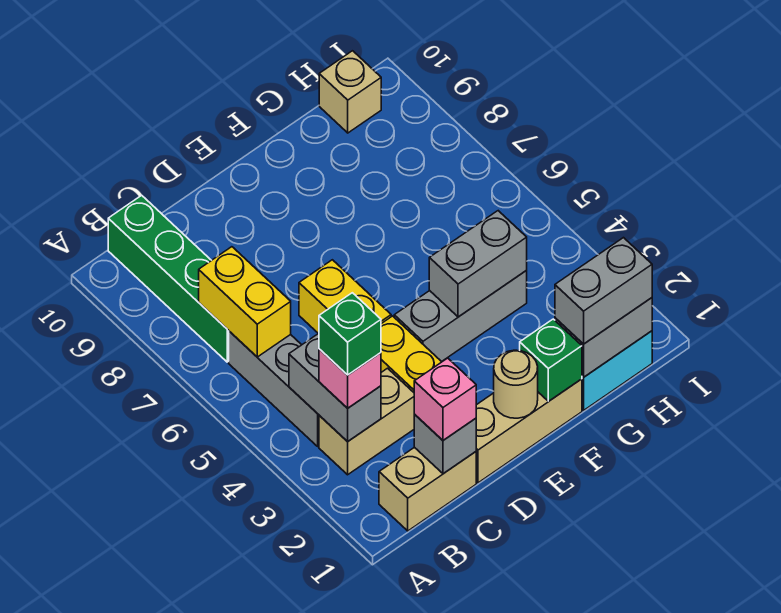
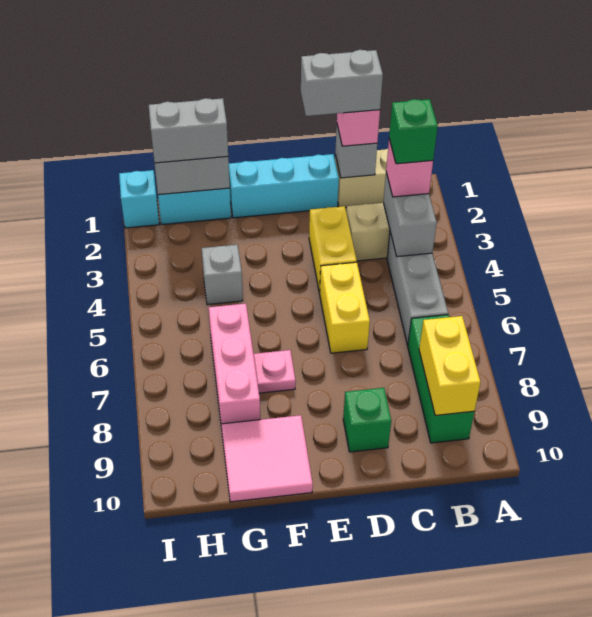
yellow 1x2 brick [199,247,291,357] -> yellow 1x2 brick moved to [419,316,481,415]
green 1x4 brick [108,195,229,362] -> green 1x3 brick [408,315,474,443]
tan 1x3 brick [476,379,582,483] -> cyan 1x3 brick [229,154,339,218]
tan 1x1 round brick [494,350,538,418] -> none
grey 1x3 brick [394,271,527,362] -> grey 1x1 brick [202,245,243,305]
green 1x1 brick [520,319,582,401] -> green 1x1 brick moved to [343,388,391,452]
grey 1x2 brick [429,211,527,317] -> grey 1x2 brick moved to [301,50,383,116]
none -> pink 1x1 plate [253,350,296,393]
none -> pink 2x2 tile [221,415,313,502]
none -> pink 1x3 brick [209,304,260,428]
tan 1x1 brick [319,51,381,133] -> none
none -> cyan 1x1 brick [119,170,159,228]

